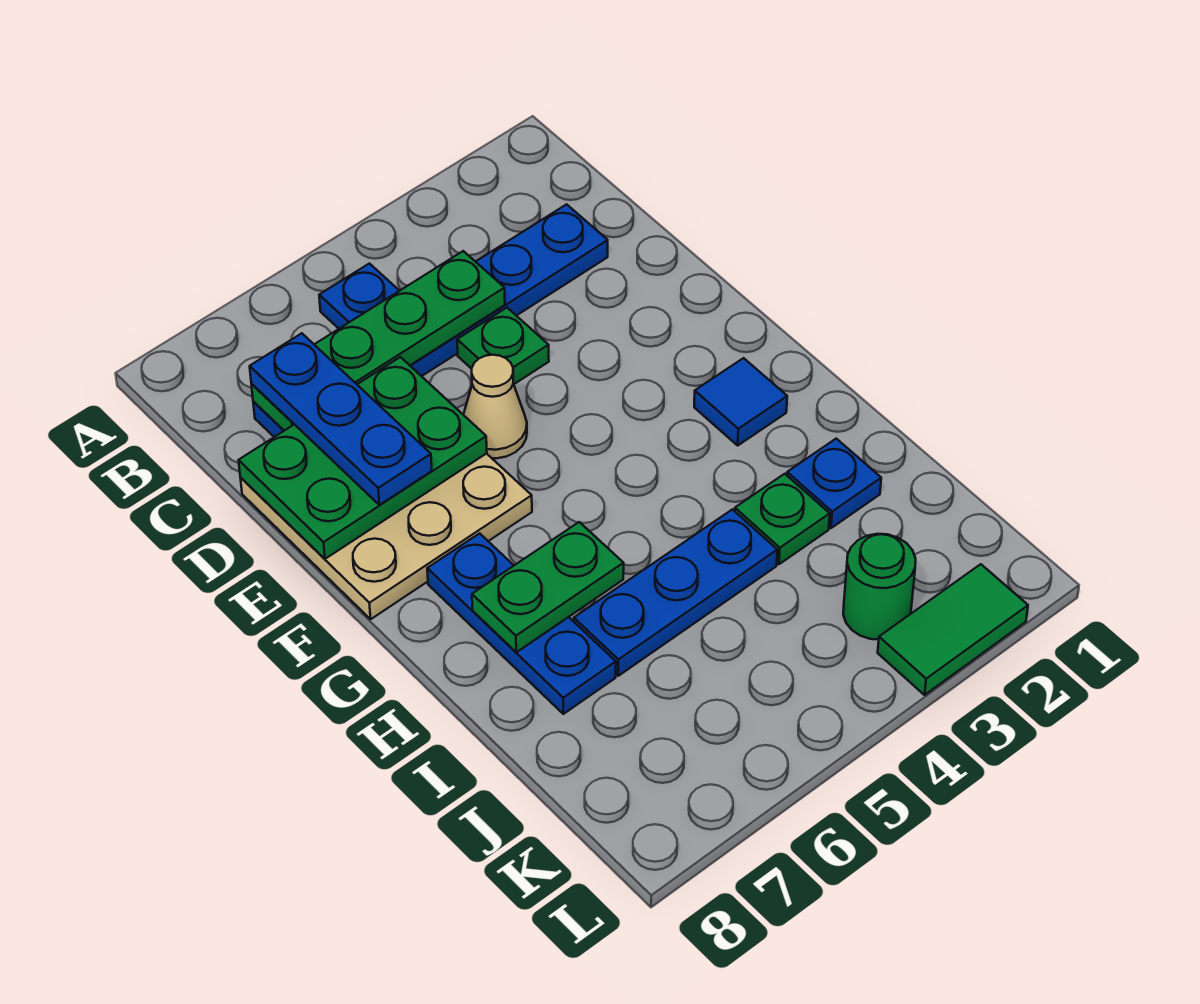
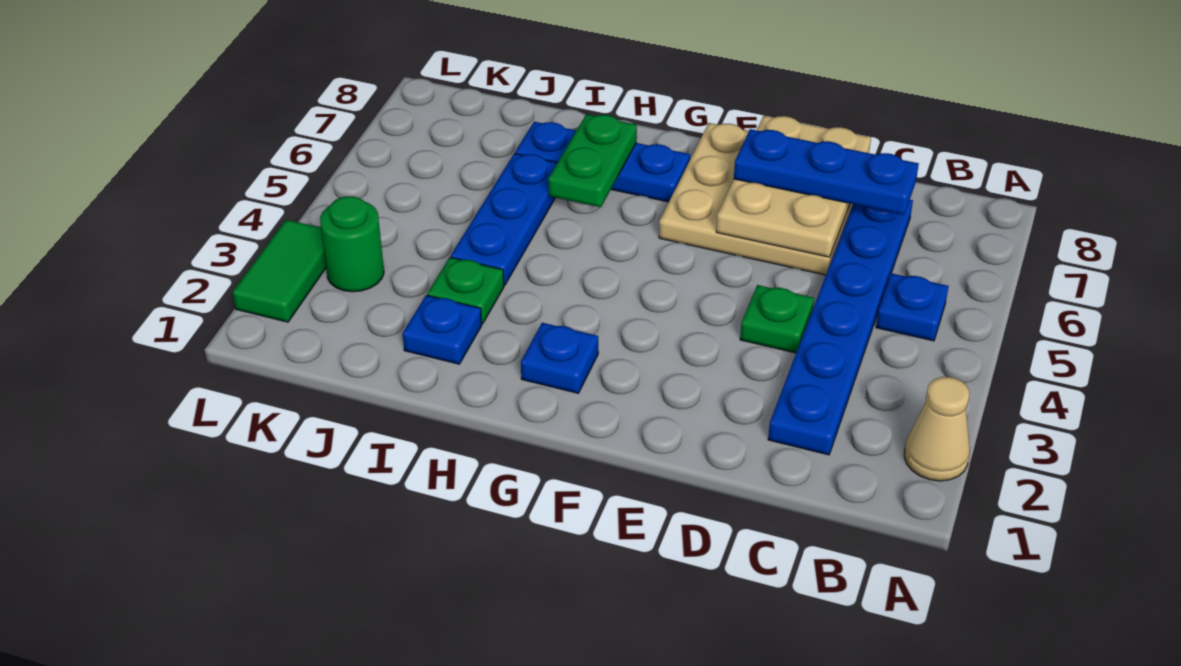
green 1x4 plate [251,251,505,431] -> none
green 2x3 plate [239,357,487,559] -> tan 2x3 plate [716,116,871,257]
tan 1x1 cone [463,355,527,458] -> tan 1x1 cone moved to [904,377,970,481]
blue 1x1 tile [694,358,787,445] -> blue 1x1 plate [521,323,598,393]

